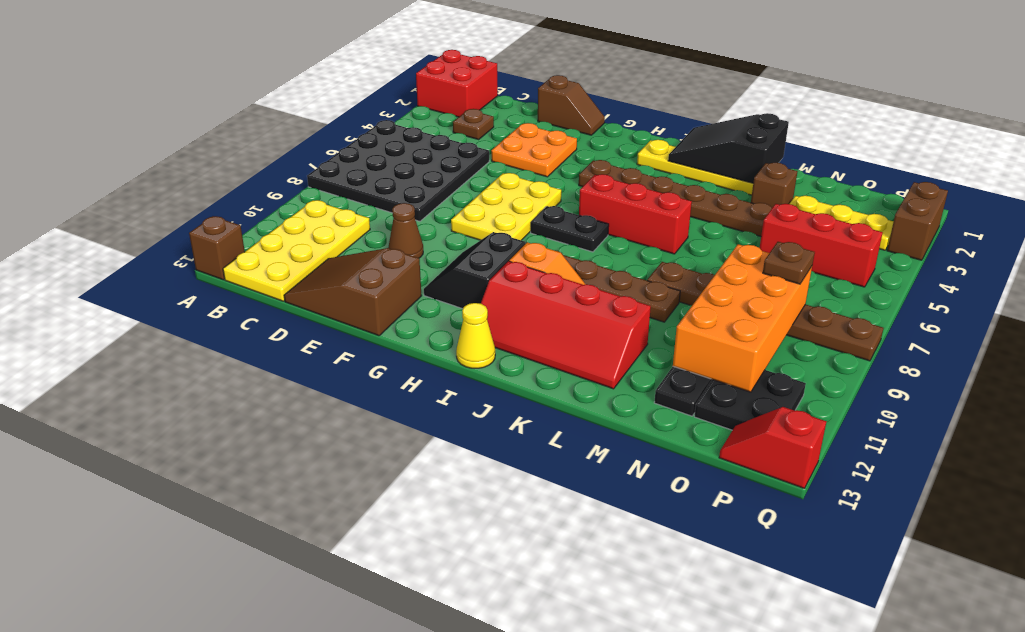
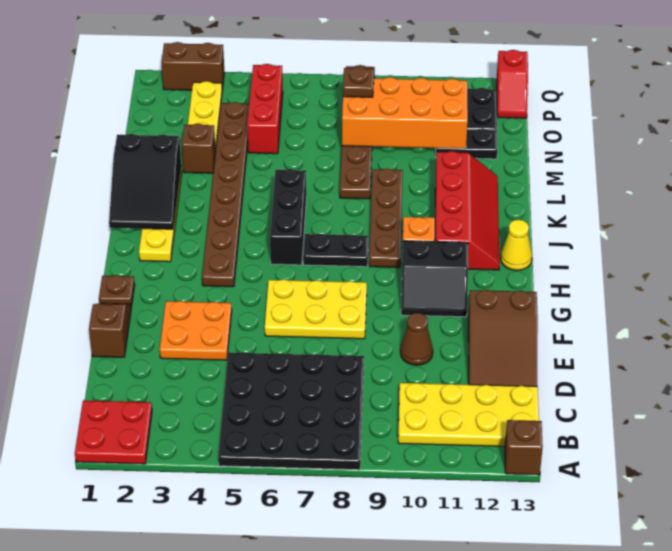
red 2x2 brick [416,50,498,117] -> red 2x2 plate [75,400,152,464]
brown 1x1 plate [453,109,494,139] -> brown 1x1 plate moved to [99,275,135,308]
black 1x2 plate [531,206,609,252] -> black 1x2 plate turned to [303,234,369,267]
red 1x3 brick [579,174,692,254] -> black 1x3 brick [270,169,306,265]

